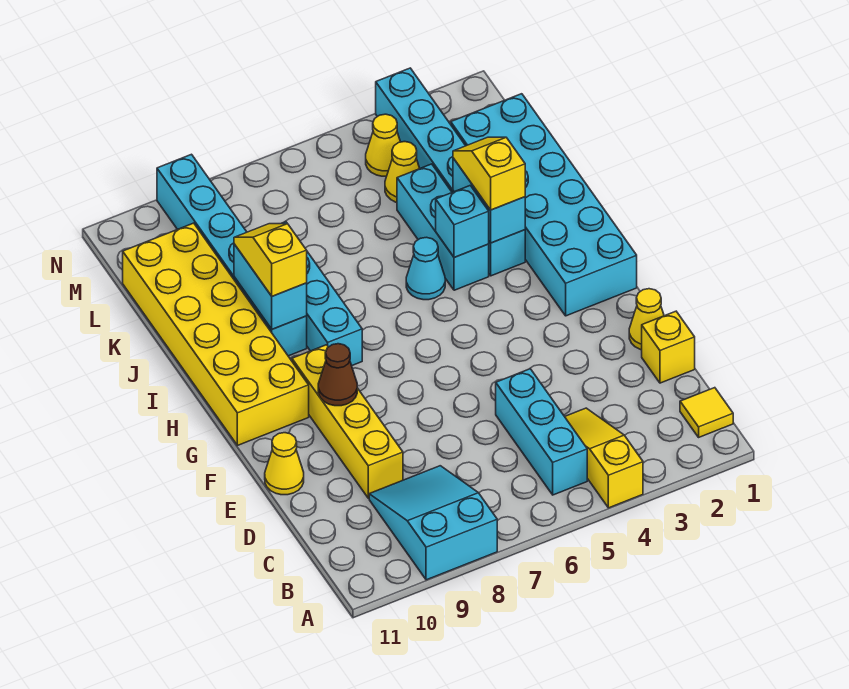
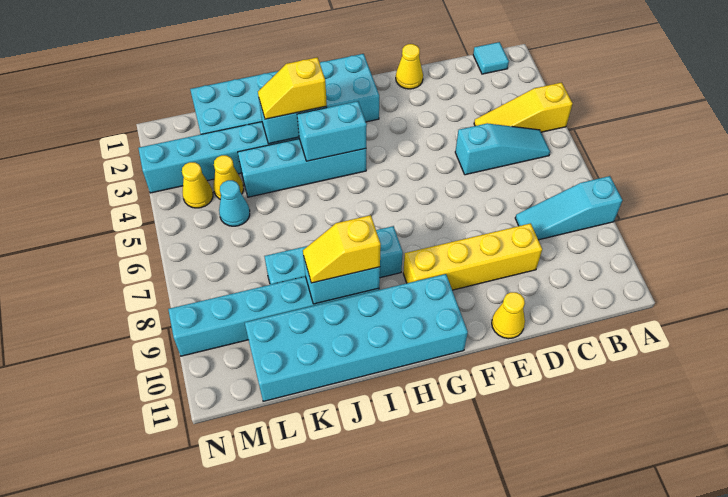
cyan 2x3 slope [369,466,497,580] -> cyan 1x3 slope [515,176,622,240]
yellow 1x1 tile [680,388,733,437] -> cyan 1x1 tile [473,42,509,74]
cyan 1x3 brick [496,369,587,495] -> cyan 1x3 slope [455,123,550,175]
yellow 1x1 brick [642,311,695,383] -> none
brown 1x1 cone [318,344,357,406] -> none
yellow 2x6 brick [123,223,309,445] -> cyan 2x6 brick [245,274,468,401]
cyan 1x3 brick [397,164,489,290] -> cyan 1x4 brick [238,139,366,197]
cyan 1x1 brick [436,186,489,258] -> cyan 1x2 brick [297,101,367,161]
cyan 1x1 cone [406,237,445,300] -> cyan 1x1 cone moved to [219,180,250,226]

